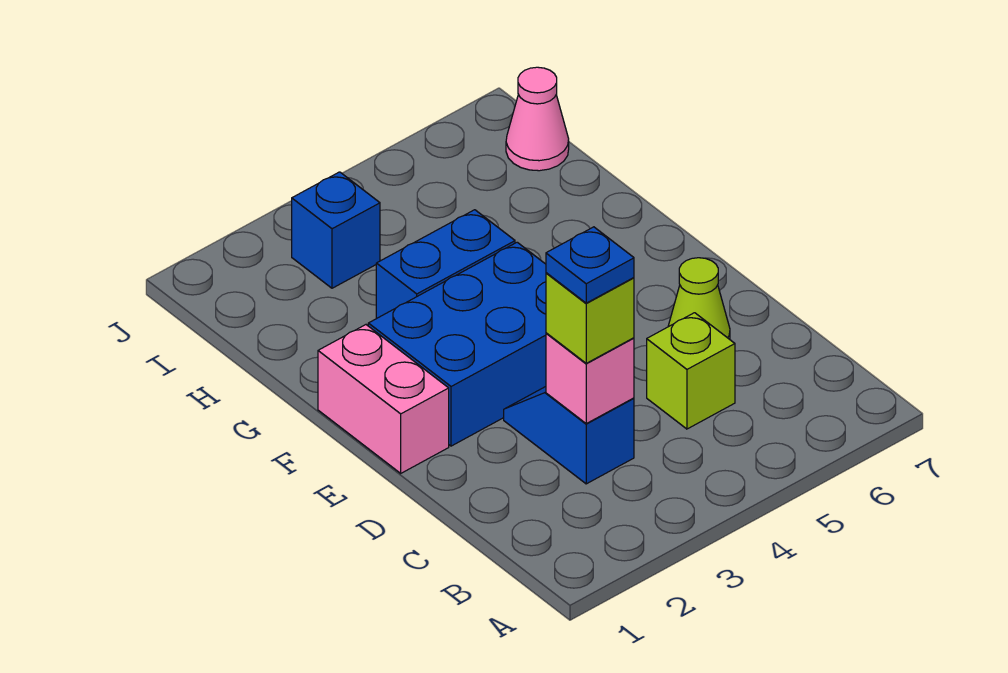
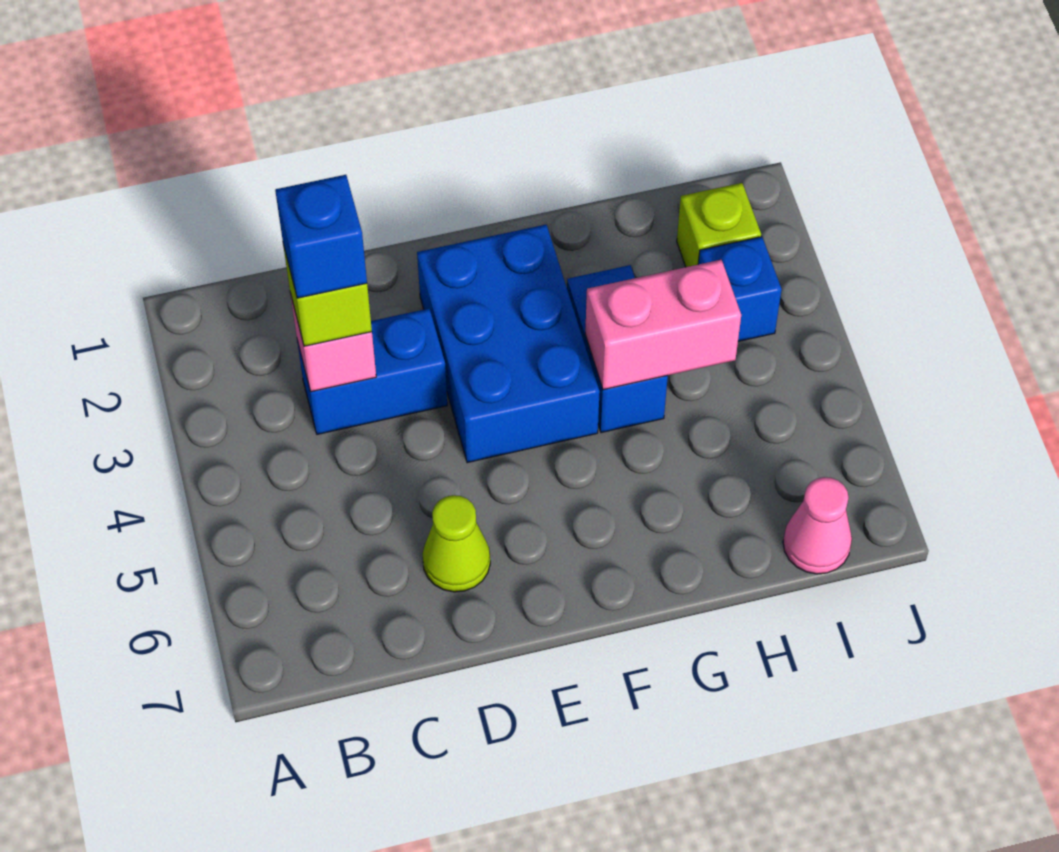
blue 1x2 slope [504,387,634,484] -> blue 1x2 brick [297,309,447,434]
blue 1x1 plate [546,227,634,303] -> blue 1x1 brick [275,175,367,298]
lime 1x1 brick [647,313,735,429] -> lime 1x1 brick moved to [677,183,761,267]
pink 1x2 brick [318,325,449,473] -> pink 1x2 brick moved to [585,260,741,390]

